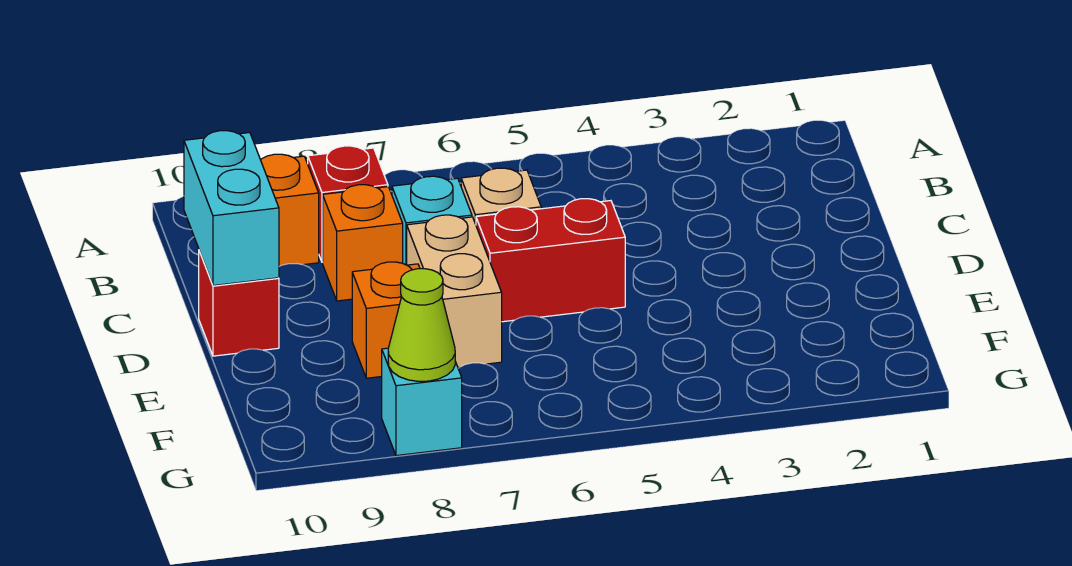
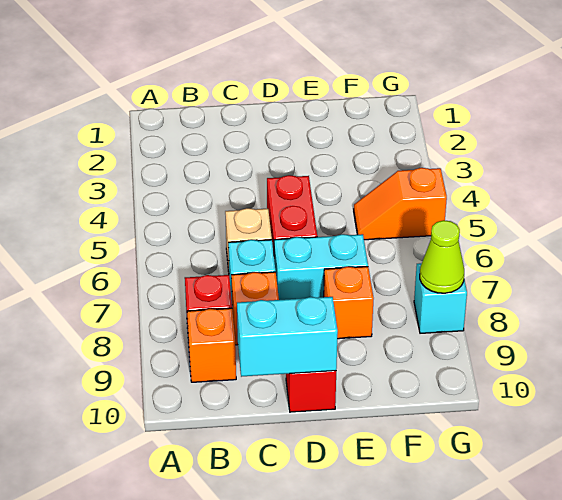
tan 1x2 brick [407,215,502,367] -> cyan 1x2 brick [274,234,368,300]
none -> orange 1x2 slope [354,168,447,240]

